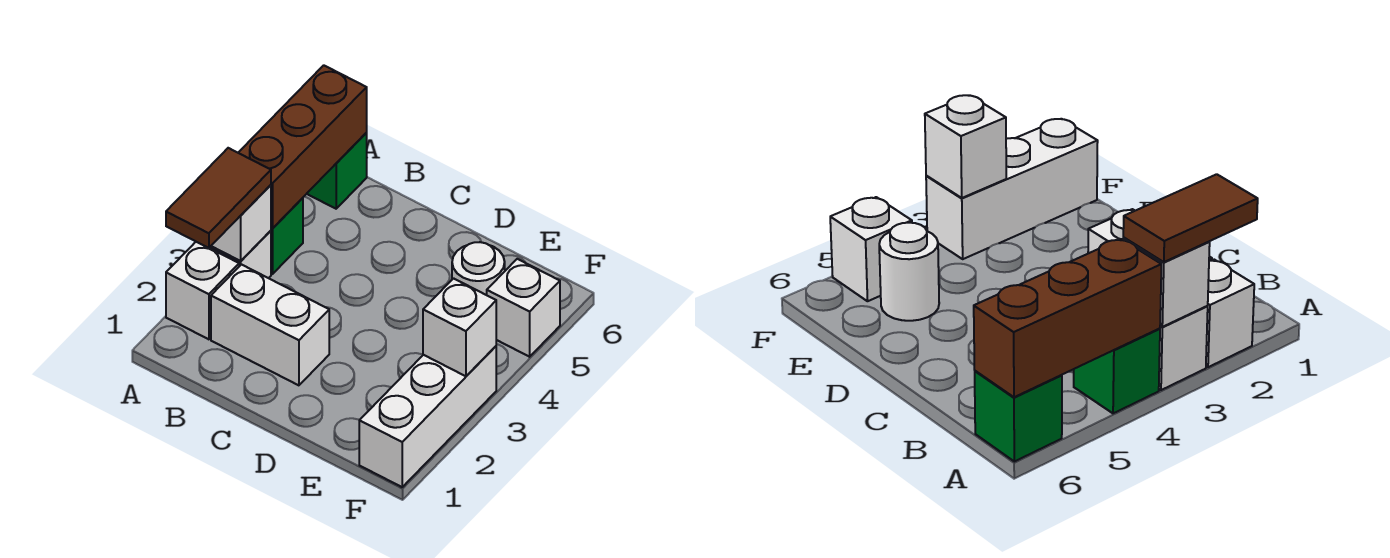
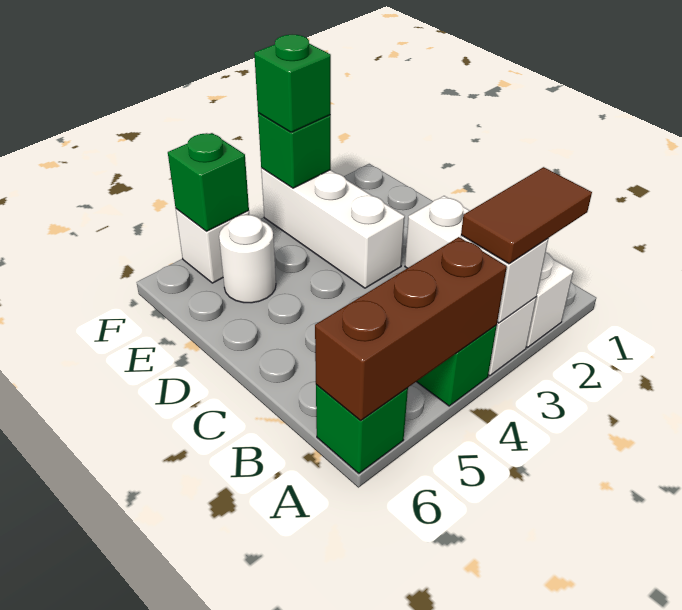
white 1x3 brick [359,346,496,487] -> white 1x3 brick turned to [261,168,405,288]
white 1x1 brick [423,278,496,376] -> green 1x1 brick [258,113,331,188]
none -> green 1x1 brick [254,35,331,132]
none -> green 1x1 brick [168,133,249,231]

